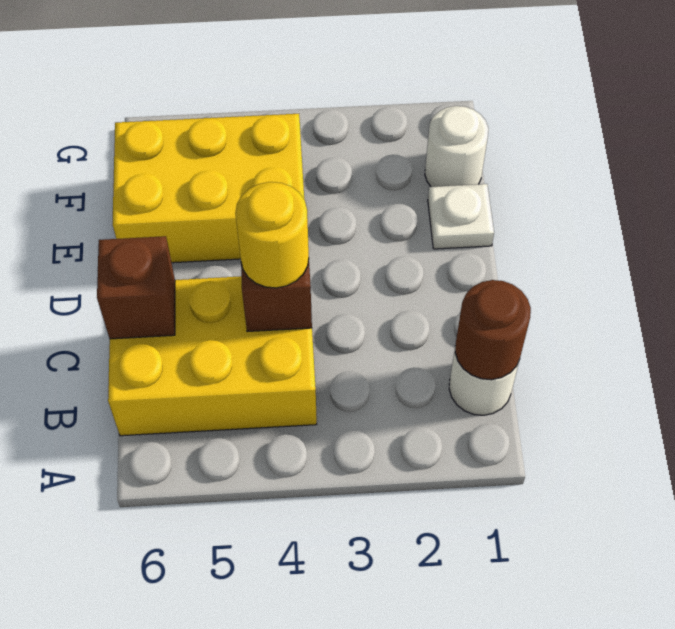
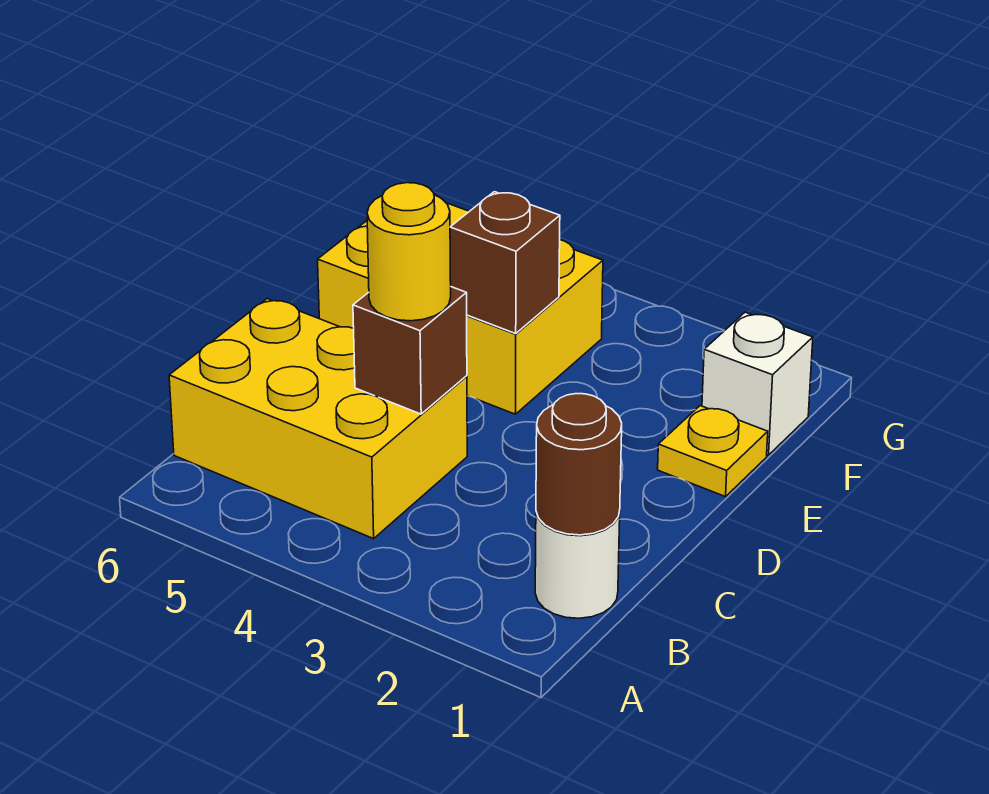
brown 1x1 brick [97,236,175,339] -> brown 1x1 brick moved to [450,192,560,334]
white 1x1 plate [428,184,494,249] -> yellow 1x1 plate [658,406,768,497]
white 1x1 round brick [425,106,488,187] -> white 1x1 brick [702,312,813,455]

